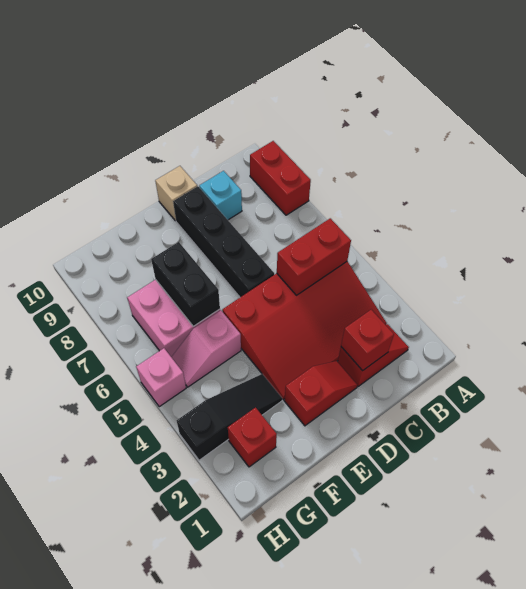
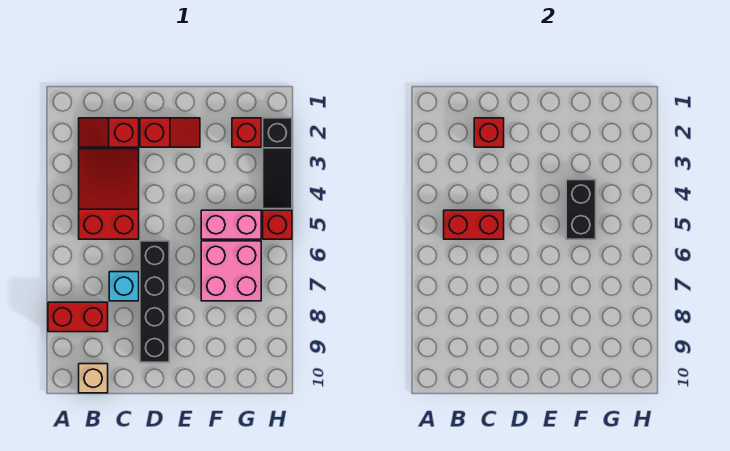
red 1x2 brick [250,141,311,215] -> red 1x2 brick turned to [48,302,108,332]
red 3x4 slope [222,262,387,400] -> red 2x3 slope [79,149,139,239]
cyan 1x1 brick [199,171,242,220] -> cyan 1x1 brick moved to [109,272,139,301]
red 1x2 slope [284,361,357,426] -> red 1x2 slope turned to [140,118,200,147]
tan 1x1 brick [155,166,197,221] -> tan 1x1 brick moved to [79,364,108,393]
black 1x3 slope [176,374,282,460] -> black 1x3 slope turned to [263,118,292,209]
pink 1x2 slope [172,310,241,387] -> pink 1x2 brick [201,210,261,239]
black 1x2 brick [151,242,220,326] -> black 1x2 brick moved to [566,180,596,239]
pink 1x1 brick [136,348,186,407] -> red 1x1 brick [263,210,292,239]

